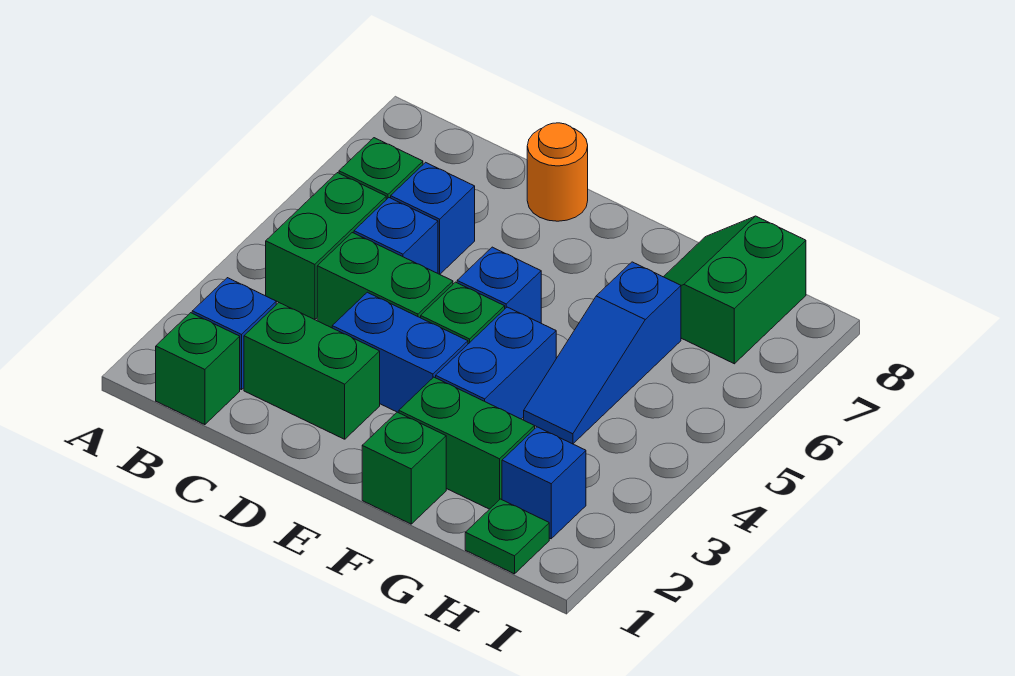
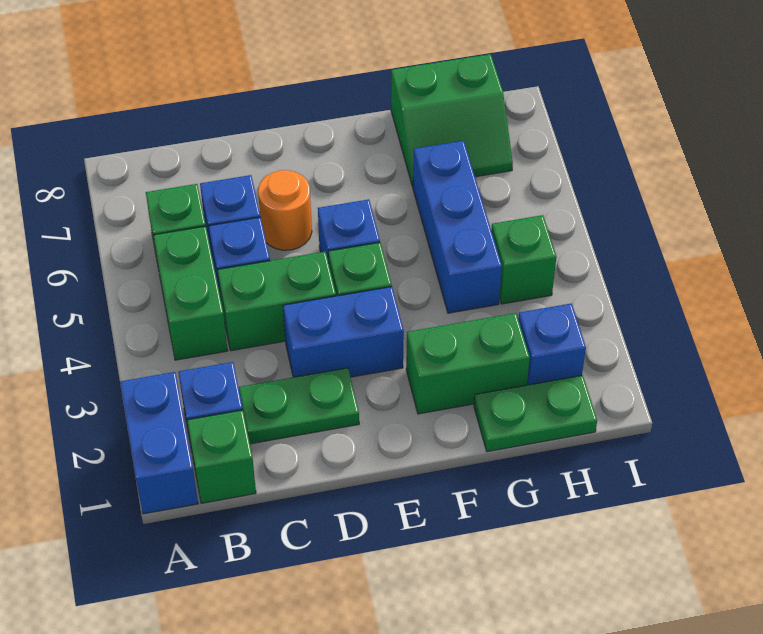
green 1x2 brick [244,303,380,439] -> green 1x2 plate [239,368,359,444]
orange 1x1 round brick [527,123,588,221] -> orange 1x1 round brick moved to [258,170,312,250]
green 1x1 brick [362,412,446,524] -> green 1x1 brick moved to [491,215,557,304]
blue 1x2 brick [436,307,556,419] -> blue 1x2 brick moved to [120,372,198,514]
blue 1x3 slope [524,262,681,444] -> blue 1x3 brick [413,141,502,313]
green 2x2 slope [664,216,806,364] -> green 2x2 slope turned to [391,54,513,187]
green 1x1 plate [465,499,549,574] -> green 1x2 plate [474,375,597,452]

